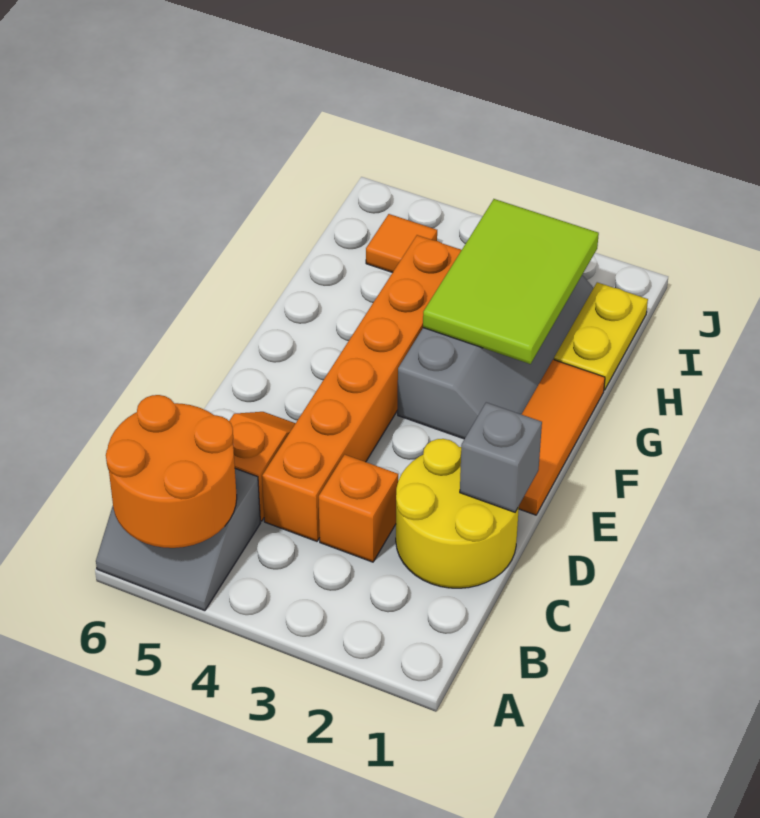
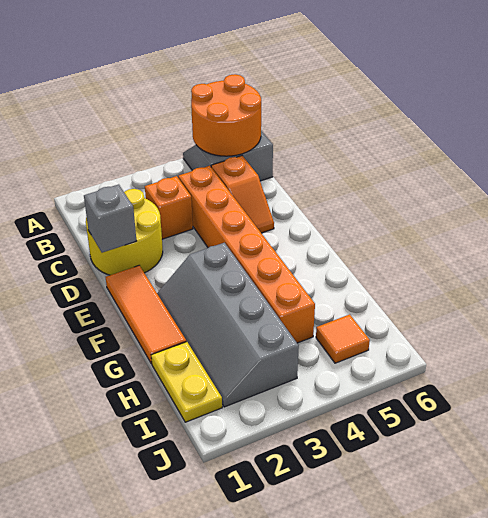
lime 2x3 tile [423,199,599,364] -> none

